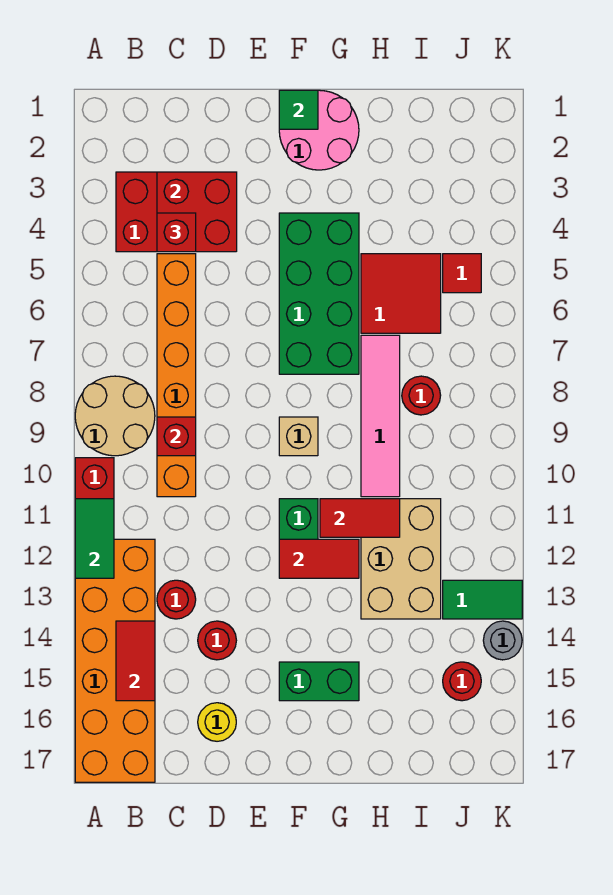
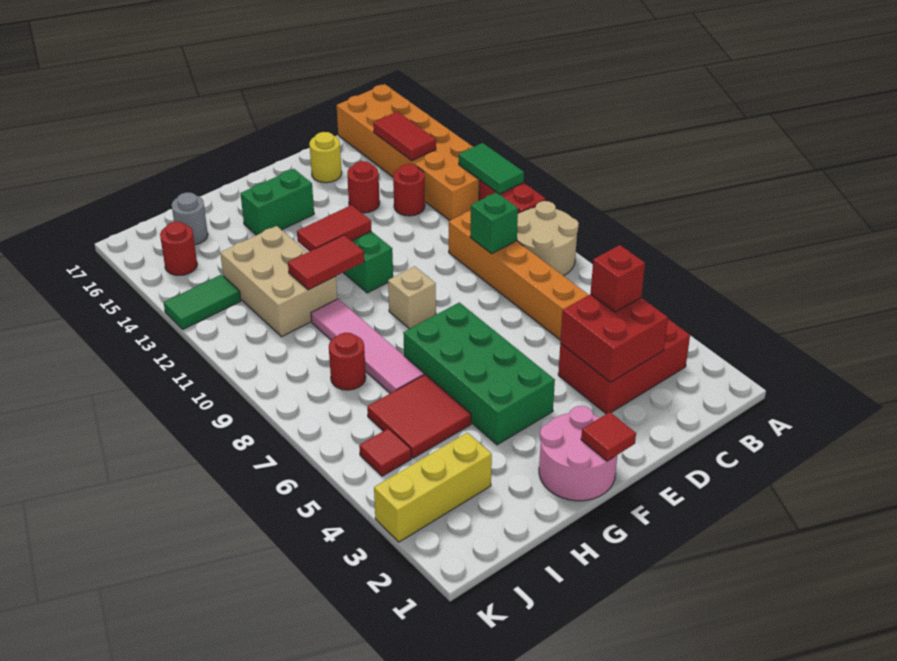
red 1x1 brick [157,417,196,456] -> green 1x1 brick [470,192,518,254]
green 1x1 tile [279,90,318,129] -> red 1x1 tile [581,412,636,461]
none -> yellow 1x3 brick [374,433,492,542]
grey 1x1 round brick [483,621,522,660] -> grey 1x1 round brick moved to [172,192,208,245]

